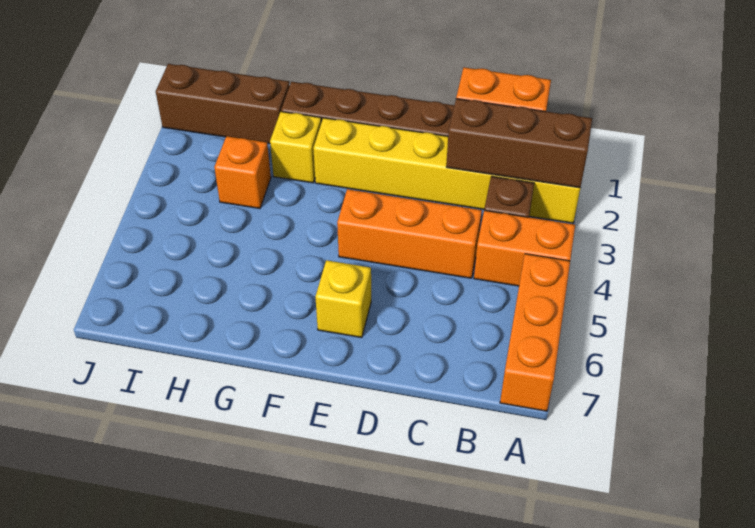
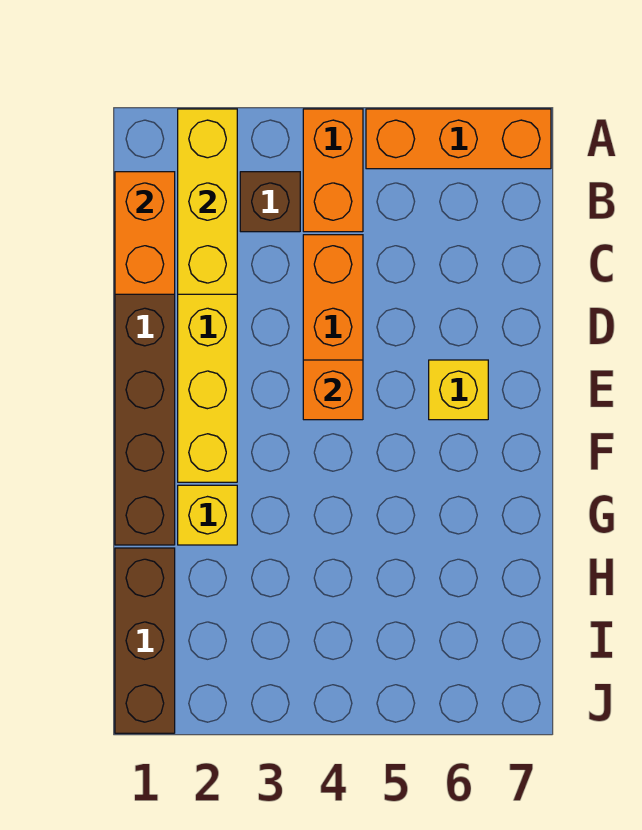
brown 1x3 brick [446,99,592,188] -> yellow 1x3 brick [178,109,237,294]
orange 1x1 brick [214,136,271,209] -> orange 1x1 brick moved to [303,360,363,420]

